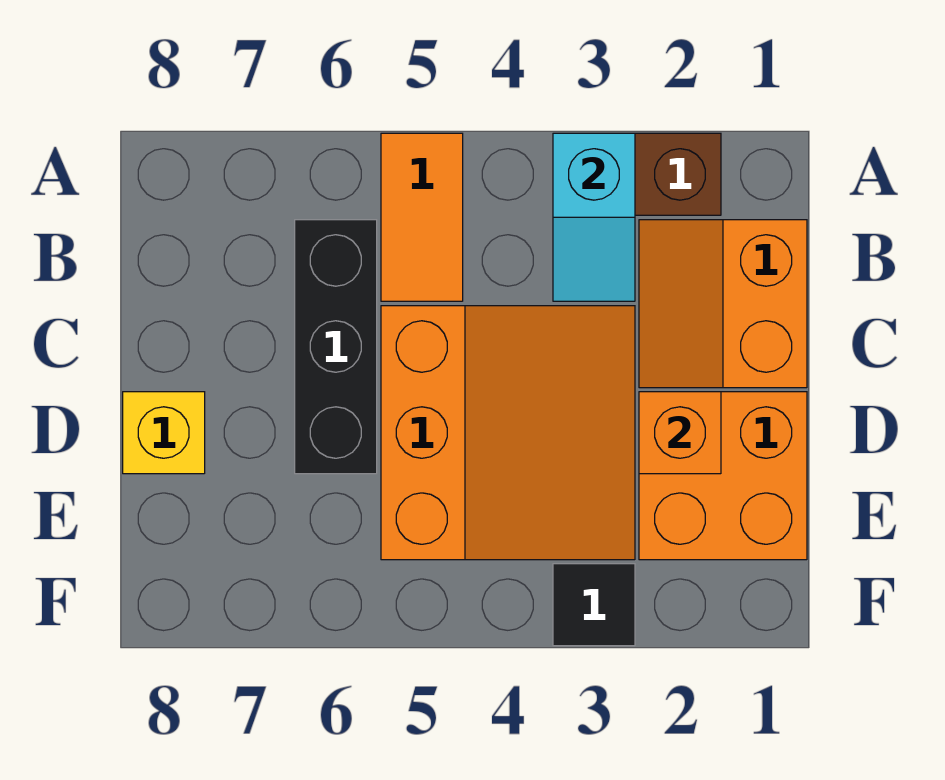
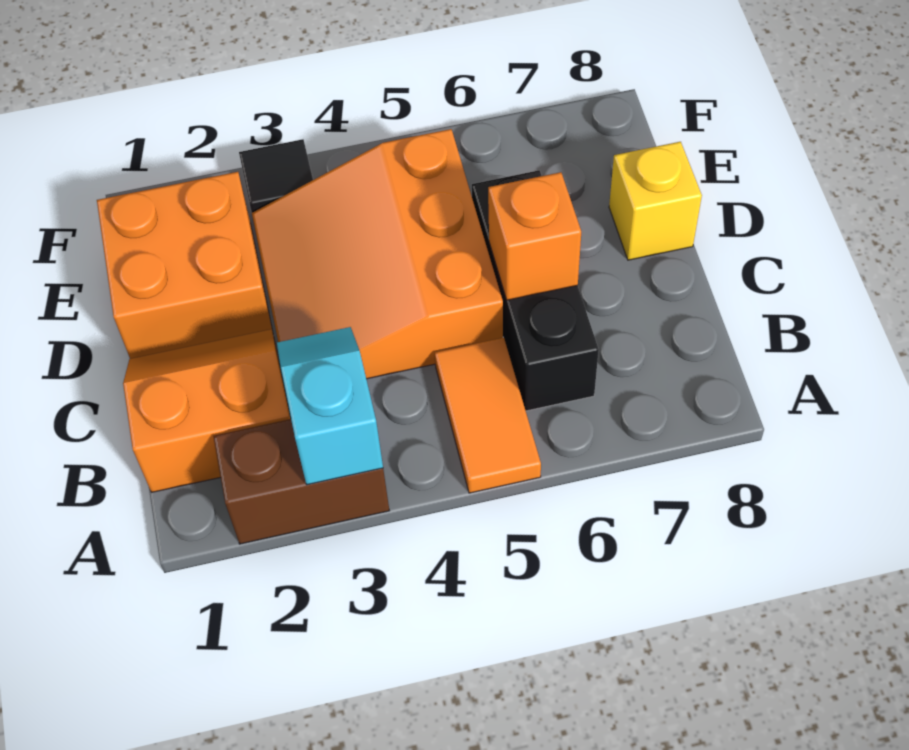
orange 2x2 slope [639,220,807,388] -> orange 2x2 slope turned to [123,329,291,492]
orange 1x1 brick [639,392,721,474] -> orange 1x1 brick moved to [488,172,581,300]

